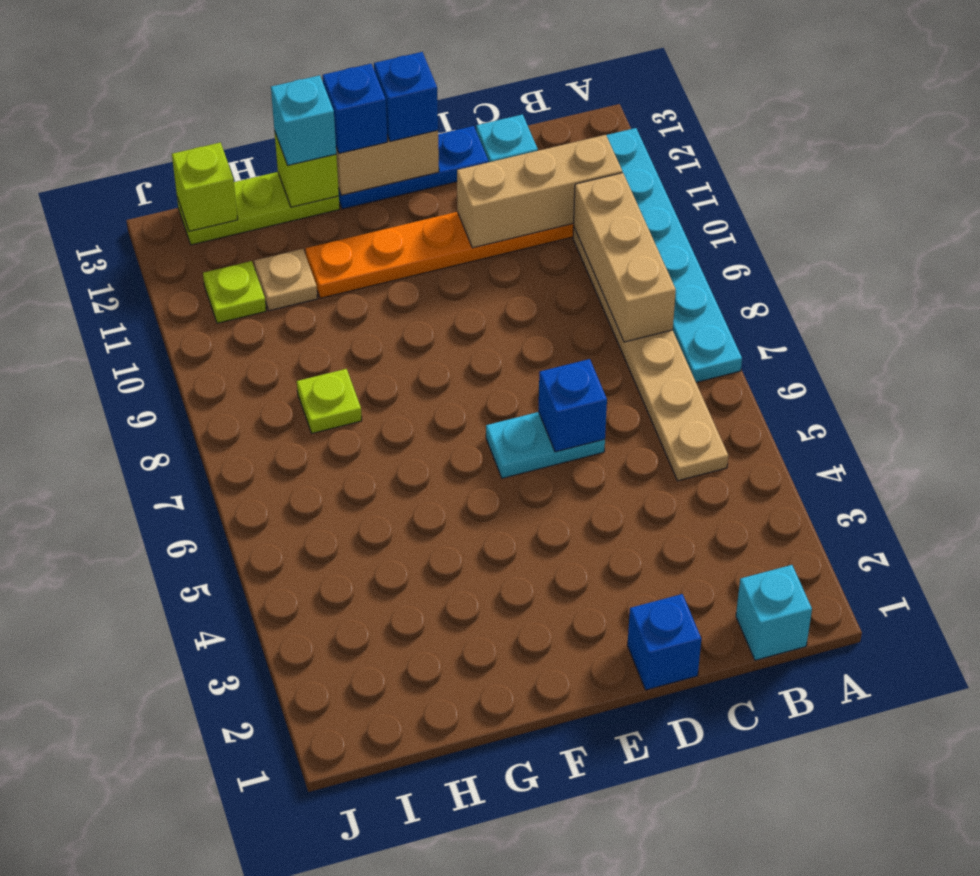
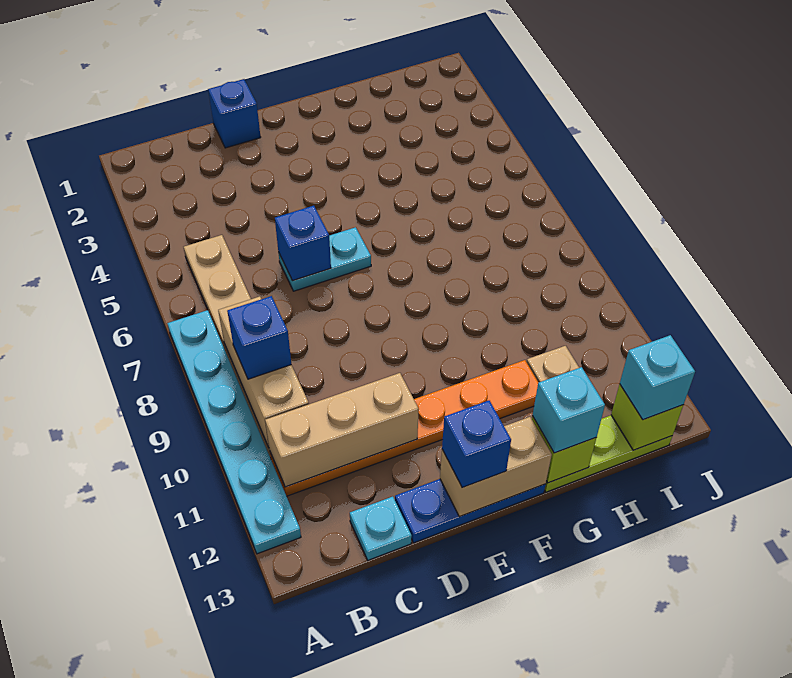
cyan 1x1 brick [736,565,812,660] -> cyan 1x1 brick moved to [620,335,695,420]
blue 1x1 brick [323,64,387,153] -> blue 1x1 brick moved to [227,296,291,379]
lime 1x1 plate [297,369,362,433] -> none
lime 1x1 plate [203,261,266,323] -> none

